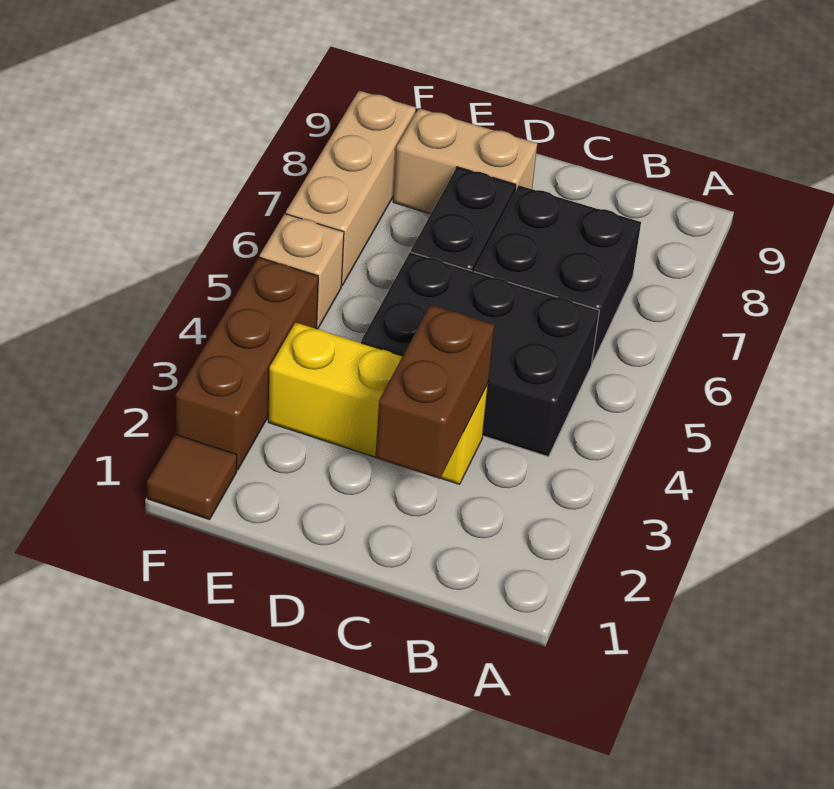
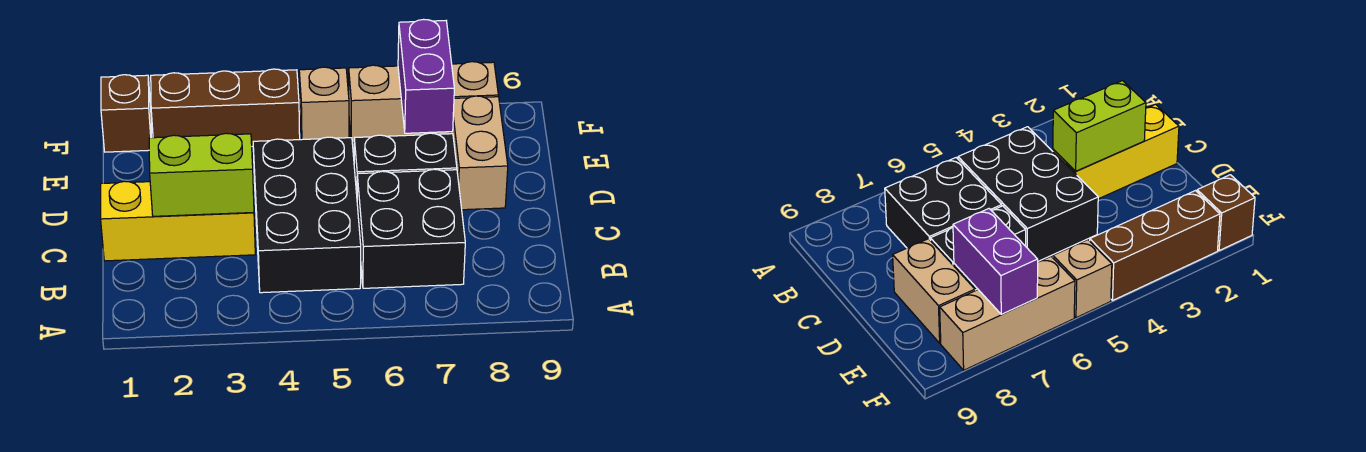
brown 1x2 brick [375,305,494,479] -> lime 1x2 brick [149,133,254,216]
yellow 1x3 brick [268,322,488,484] -> yellow 1x3 brick turned to [101,181,255,261]
none -> purple 1x2 brick [398,19,454,133]
brown 1x1 tile [147,434,237,520] -> brown 1x1 brick [101,75,151,152]

